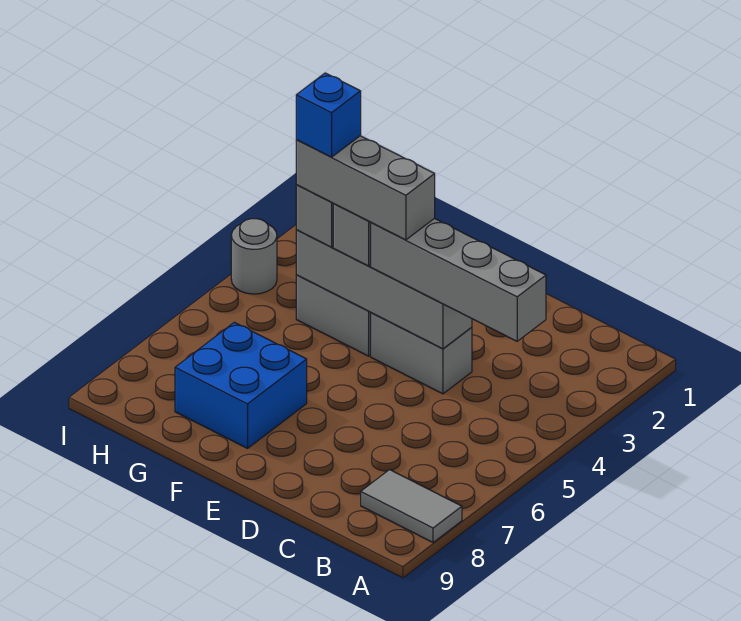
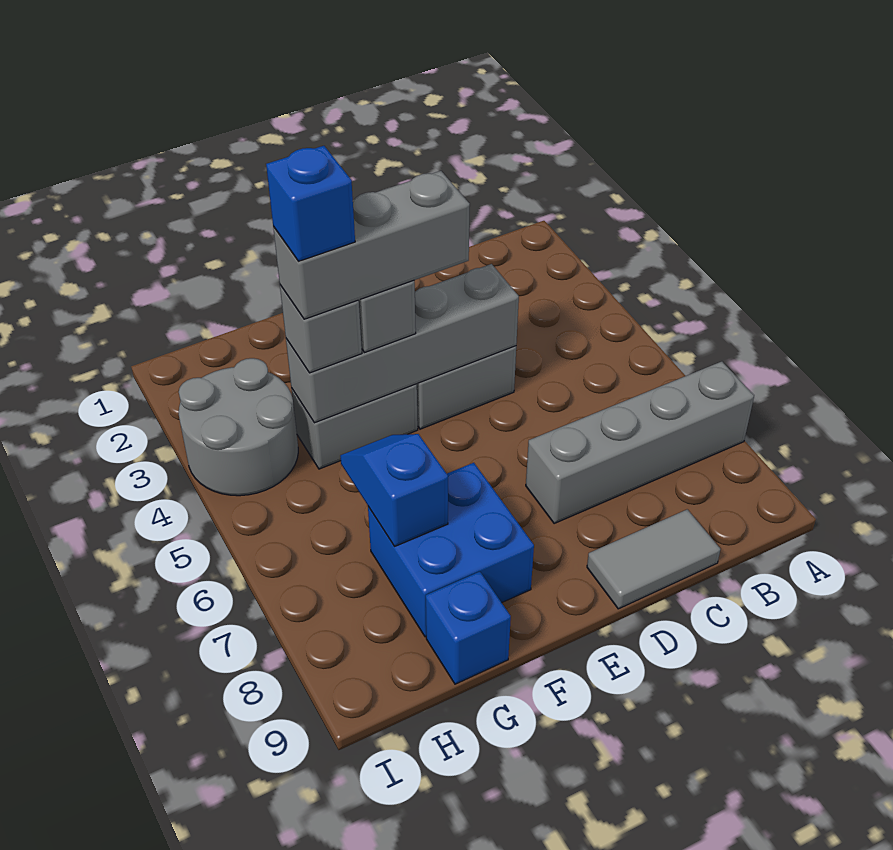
grey 1x2 tile [361,470,462,543] -> grey 1x2 tile moved to [587,509,721,609]
grey 1x4 brick [371,218,546,341] -> grey 1x4 brick moved to [526,361,754,524]
none -> blue 1x2 slope [340,434,448,546]
none -> blue 1x1 brick [426,572,511,684]
grey 1x1 round brick [231,219,277,294] -> grey 2x2 round brick [179,358,298,496]

